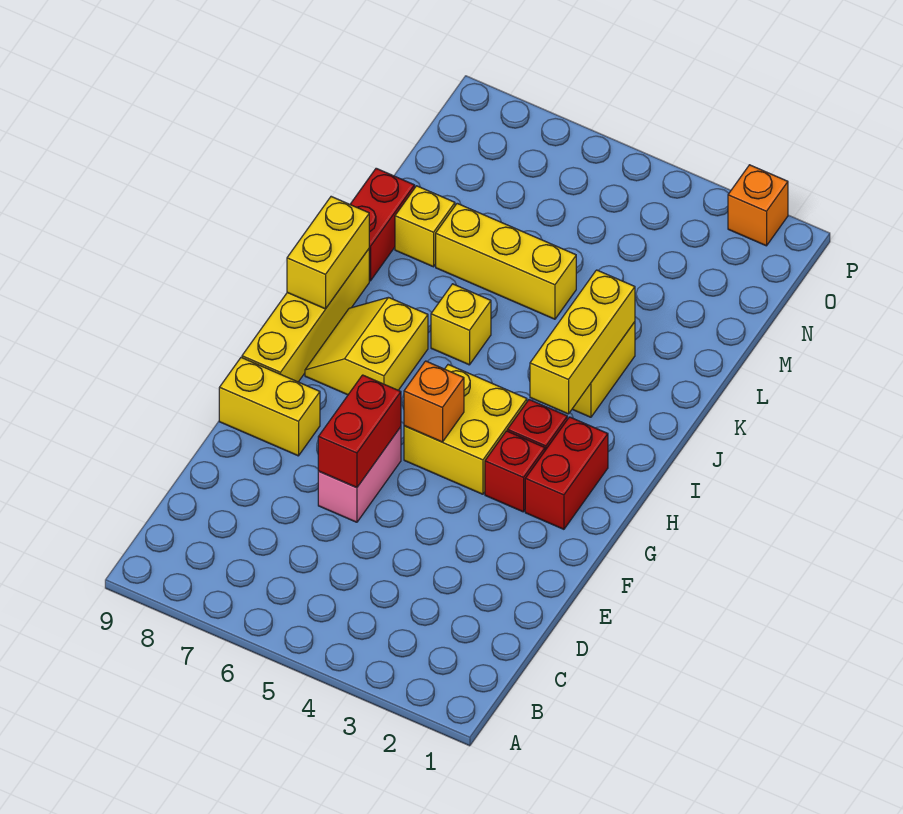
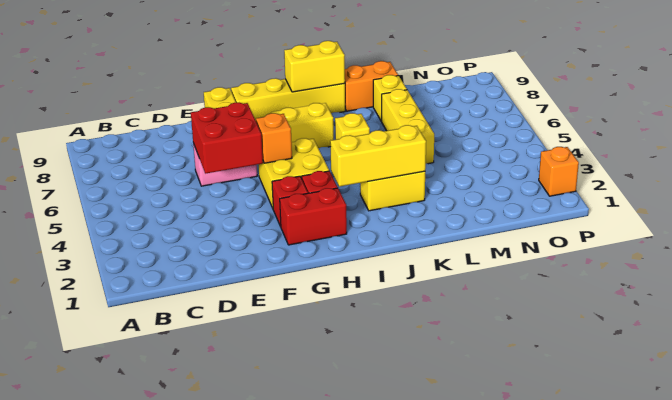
red 1x2 brick [318,375,401,488] -> red 2x2 brick [191,103,263,174]
red 1x2 brick [350,168,415,281] -> orange 1x2 brick [345,61,398,111]

